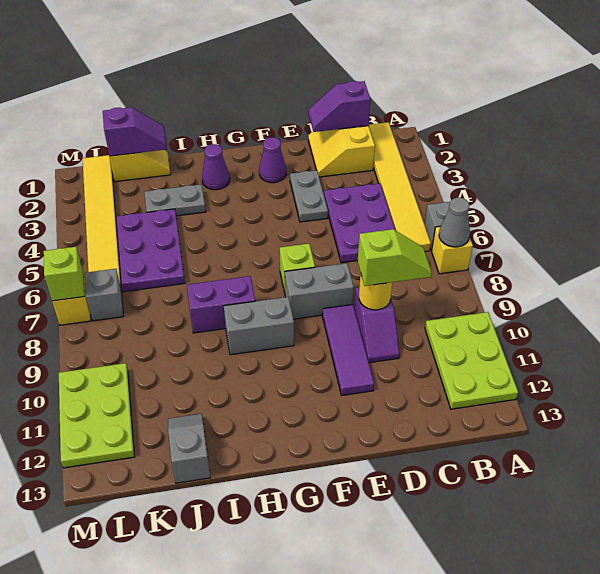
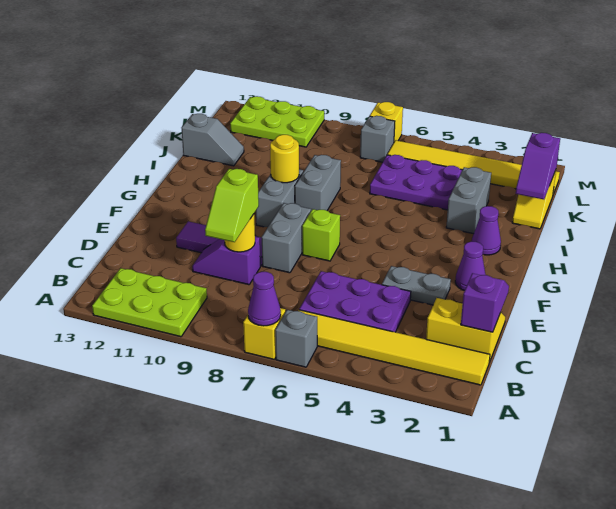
grey 1x1 cone [439,198,470,247] -> purple 1x1 cone [248,272,281,326]
purple 1x2 brick [187,276,255,333] -> grey 1x2 brick [295,155,341,211]
none -> yellow 1x1 round brick [270,135,299,183]
grey 1x2 plate [144,185,206,216] -> grey 1x2 brick [446,167,491,234]
lime 1x1 brick [44,247,84,301] -> none

